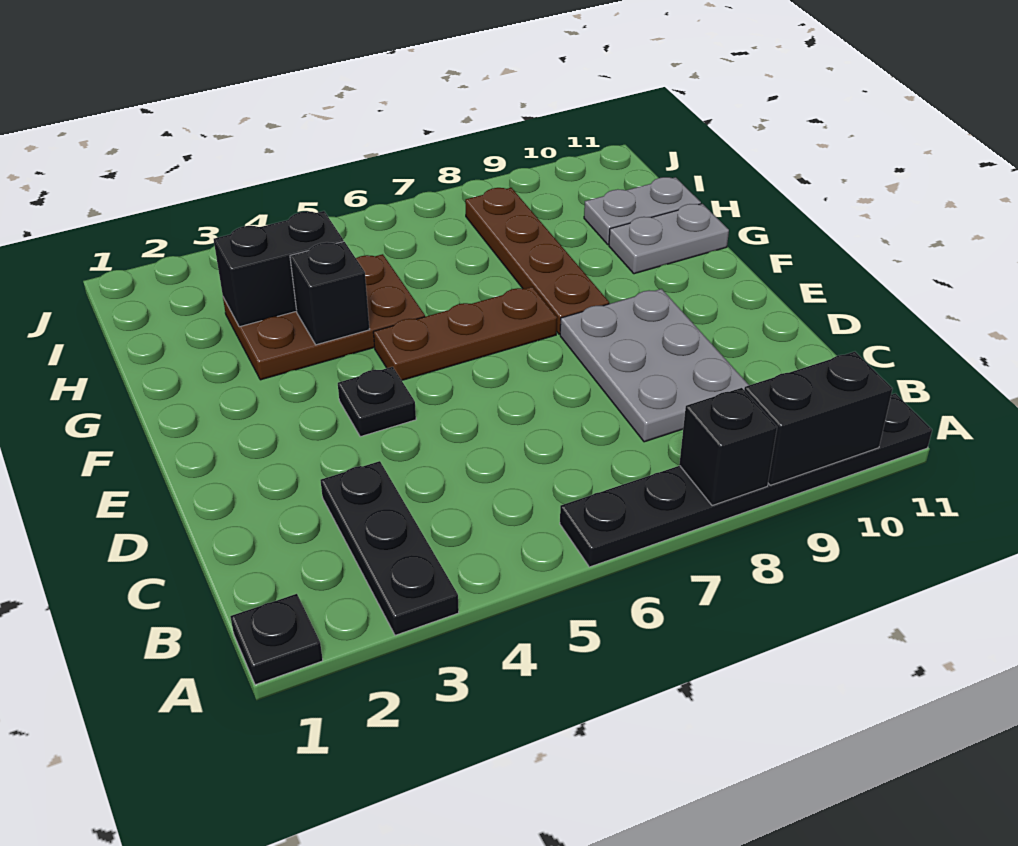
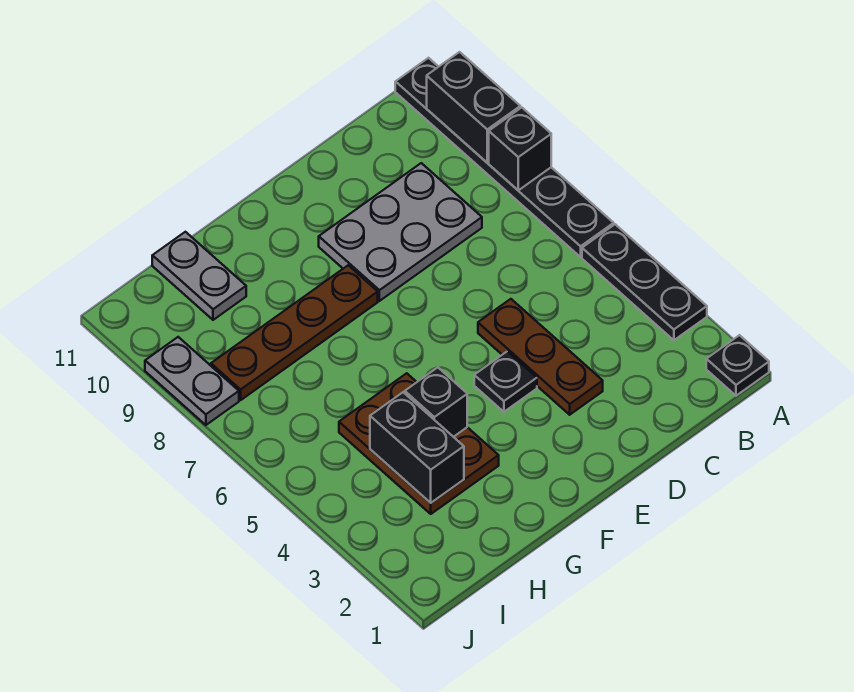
black 1x3 plate [320,461,459,635] -> black 1x3 plate turned to [582,224,707,340]
brown 1x3 plate [373,287,557,380] -> brown 1x3 plate moved to [478,299,603,415]
grey 1x2 plate [609,204,729,274] -> grey 1x2 plate moved to [145,337,239,425]

